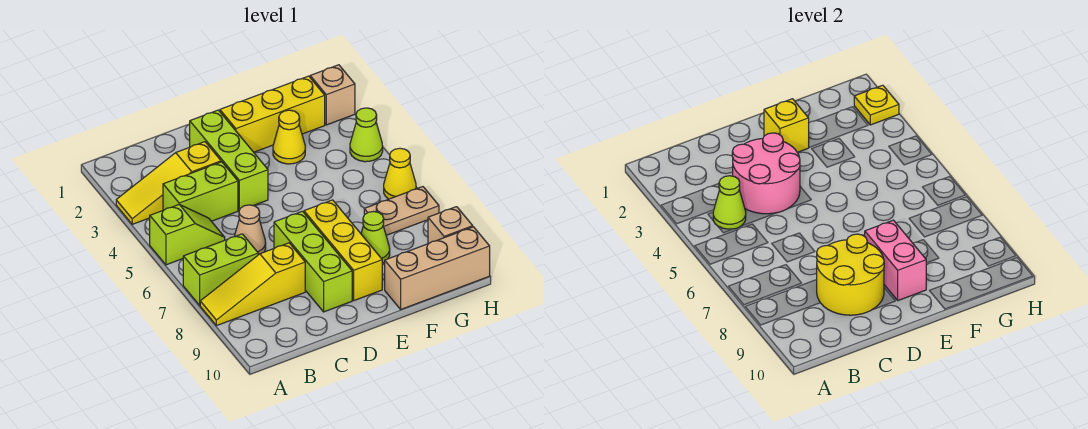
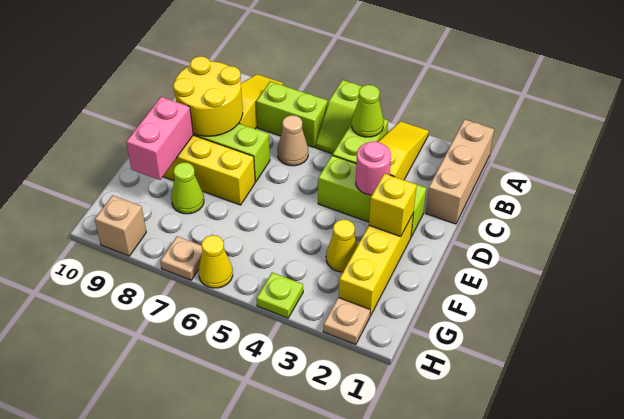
lime 1x2 brick [183,234,258,305] -> lime 1x2 brick turned to [256,81,327,147]
pink 2x2 round brick [732,133,800,214] -> pink 1x1 round brick [356,141,391,195]
pink 1x2 brick [865,220,926,300] -> pink 1x2 brick turned to [126,97,193,180]
tan 1x3 brick [385,227,490,309] -> tan 1x3 brick moved to [426,119,494,224]
tan 1x2 plate [364,187,439,235] -> tan 1x1 plate [160,236,203,280]
tan 1x1 brick [310,65,355,125] -> tan 1x1 plate [323,297,370,345]
yellow 1x1 plate [854,85,899,125] -> none
lime 1x1 cone [350,108,383,162] -> lime 1x1 plate [256,272,303,318]

